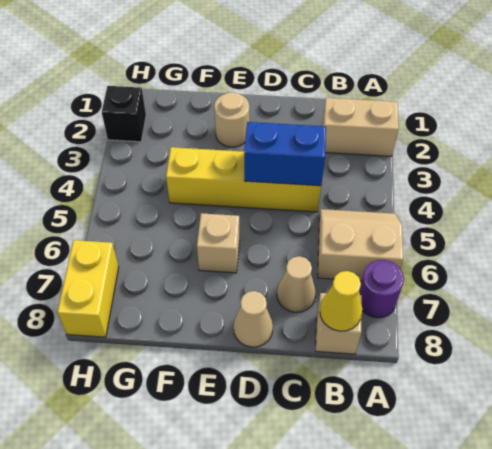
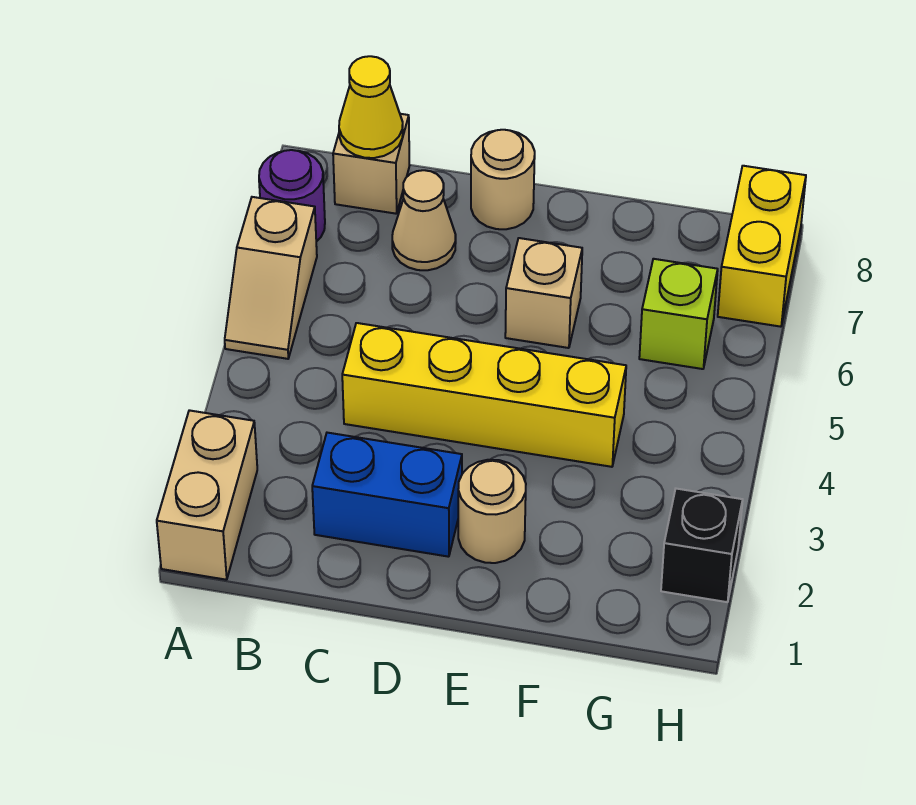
tan 1x2 brick [322,98,399,156] -> tan 1x2 brick turned to [157,410,257,580]
tan 2x2 slope [318,209,403,281] -> tan 1x2 slope [225,197,317,359]
blue 1x2 brick [244,122,326,186] -> blue 1x2 brick moved to [312,433,462,557]
tan 1x1 cone [233,291,273,347] -> tan 1x1 round brick [471,130,535,229]
none -> lime 1x1 brick [639,259,718,369]

